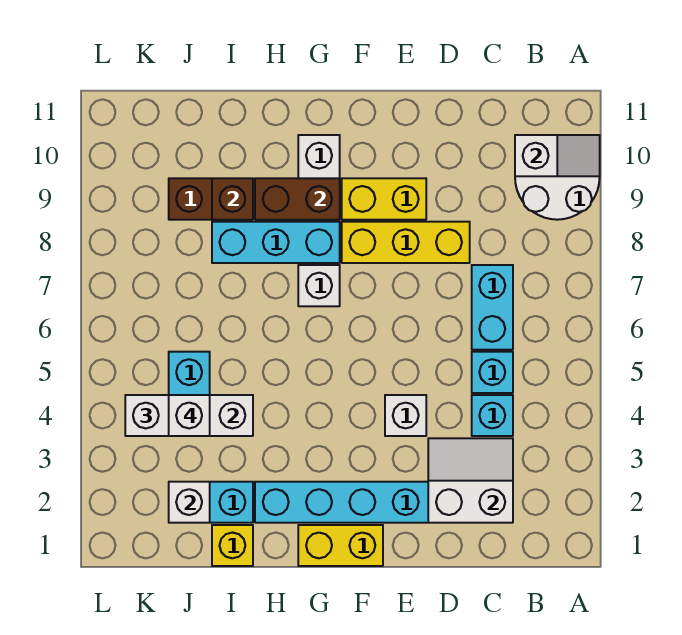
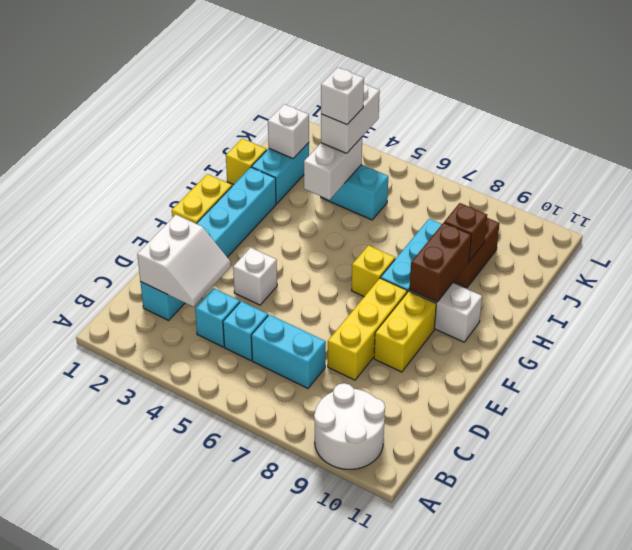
white 1x2 slope [515,135,600,176] -> none
white 1x1 brick [298,265,340,306] -> yellow 1x1 brick [352,245,395,296]

